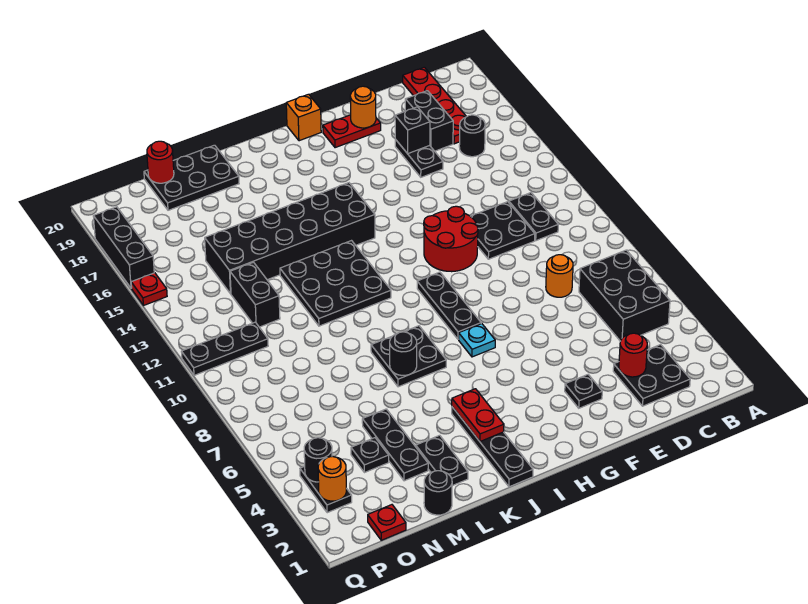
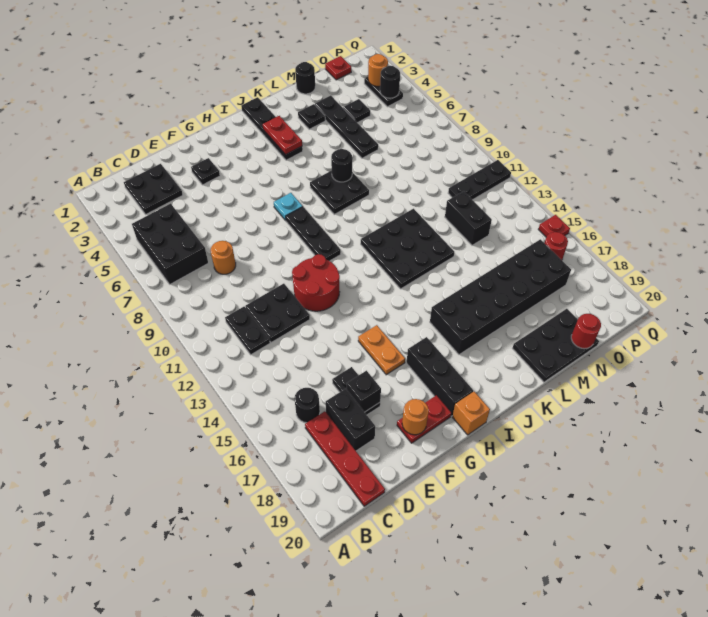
red 1x1 round brick [619,333,647,377] -> red 1x1 round brick moved to [545,232,568,260]
none -> orange 1x2 plate [358,325,405,375]
black 2x6 brick [205,183,375,294] -> black 2x6 brick moved to [430,239,571,355]
black 1x2 plate [416,435,468,486] -> black 1x1 plate [298,104,325,129]
black 1x3 plate [362,409,428,481] -> black 1x4 plate [315,96,378,158]
black 1x3 brick [93,207,154,288] -> black 1x3 brick moved to [407,337,473,416]

